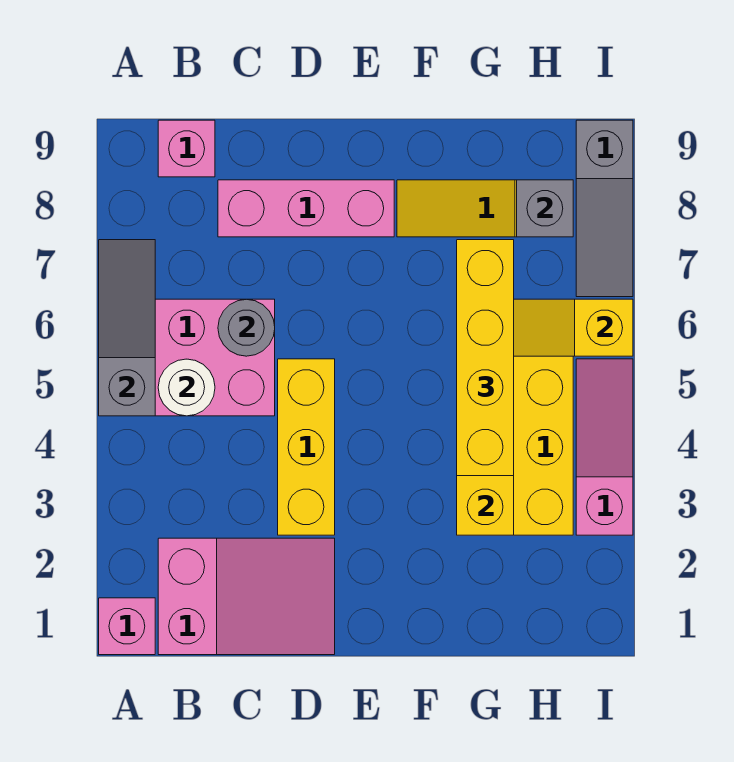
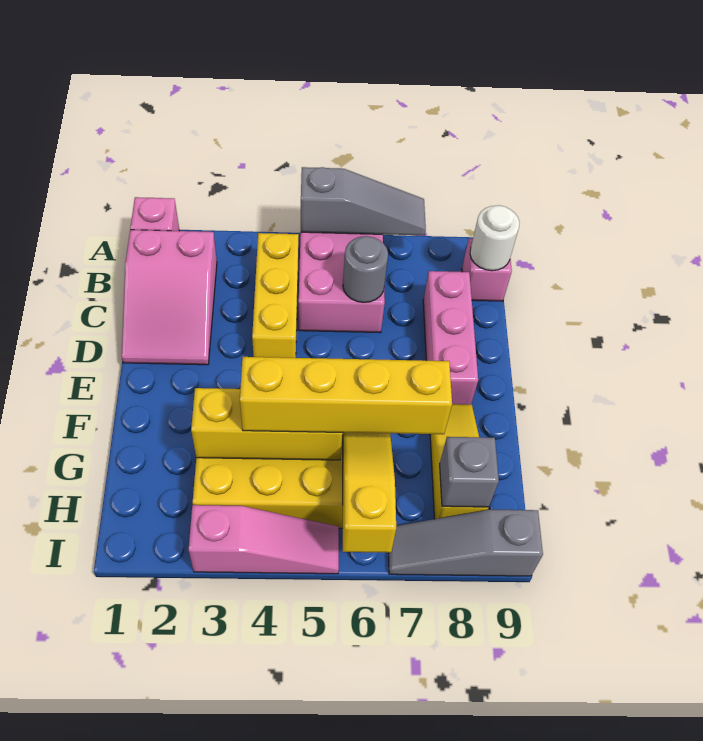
white 1x1 round brick [158,359,215,416] -> white 1x1 round brick moved to [470,205,520,271]
yellow 1x3 brick [278,359,335,535] -> yellow 1x3 brick turned to [252,233,299,358]

